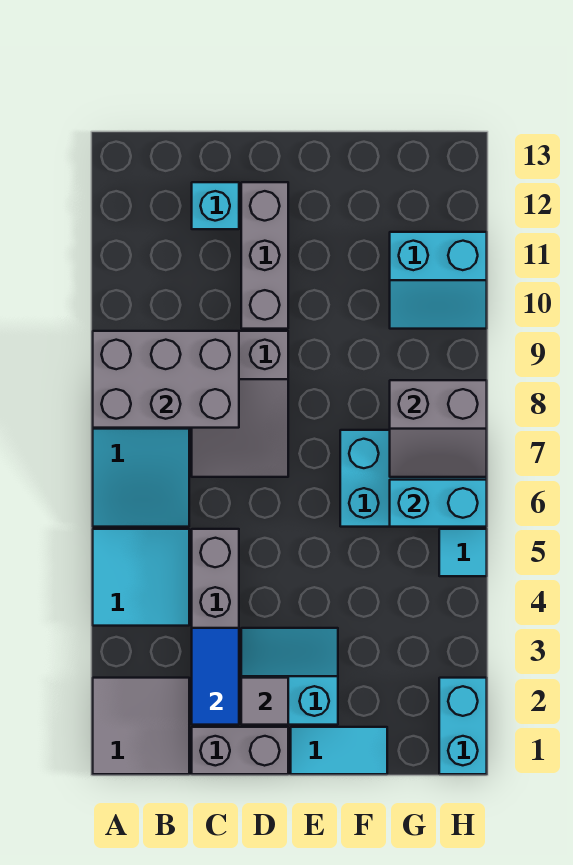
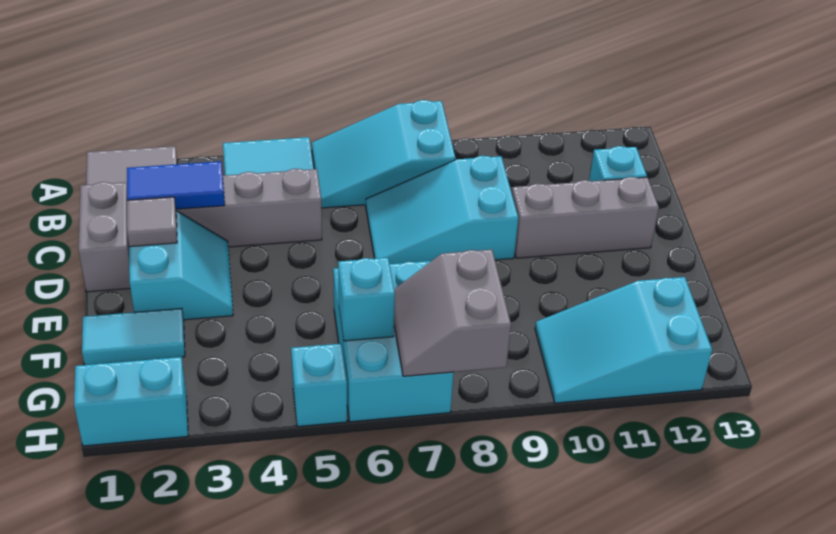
grey 2x3 brick [93,331,239,428] -> none
grey 2x3 slope [192,331,288,477] -> cyan 2x3 slope [366,156,518,264]
cyan 1x2 tile [291,727,387,774] -> cyan 1x2 tile turned to [82,308,185,365]
cyan 1x2 brick [390,480,487,527] -> cyan 1x1 brick [338,258,395,341]
cyan 2x2 slope [390,232,487,329] -> cyan 2x3 slope [535,277,712,403]
cyan 1x1 tile [439,529,487,576] -> cyan 1x1 brick [291,344,347,427]

